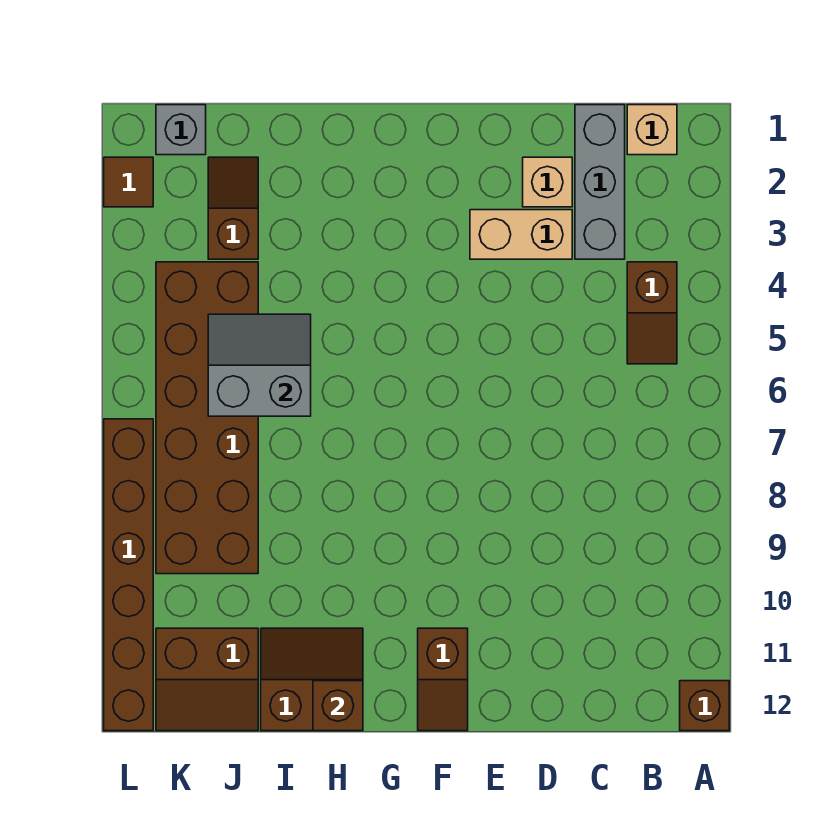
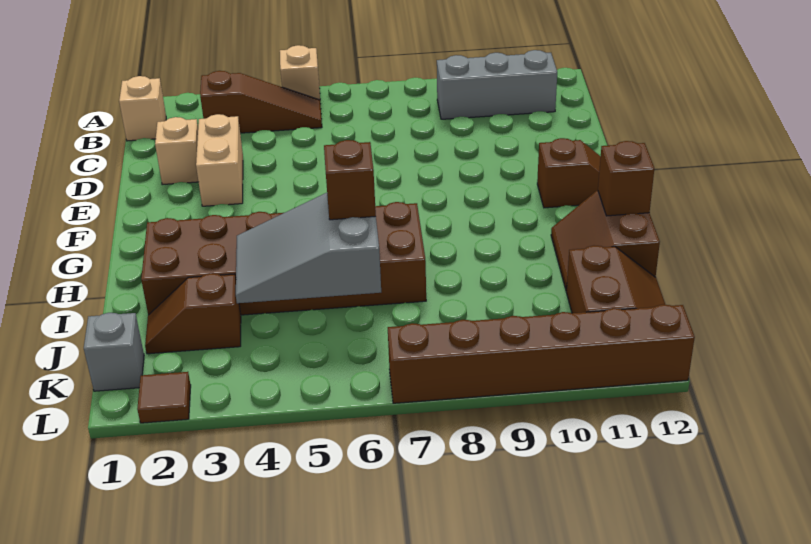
none -> tan 1x1 brick [280,45,320,100]
brown 1x1 brick [680,681,729,731] -> brown 1x1 brick moved to [324,140,376,220]
brown 1x2 slope [627,262,677,364] -> brown 1x3 slope [200,71,322,133]
grey 1x3 brick [575,105,625,259] -> grey 1x3 brick moved to [437,50,557,119]
grey 2x2 slope [208,314,311,416] -> grey 2x3 slope [236,193,381,303]
brown 2x6 brick [156,262,258,574] -> brown 2x6 brick moved to [141,202,426,315]

